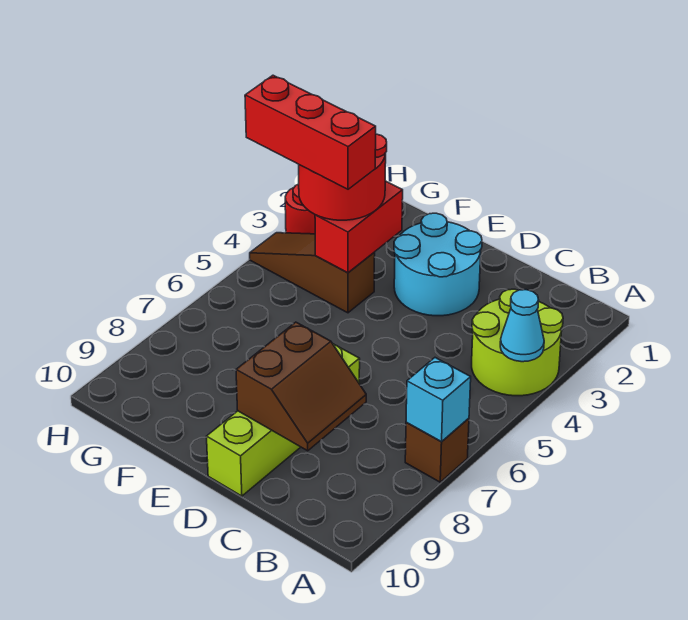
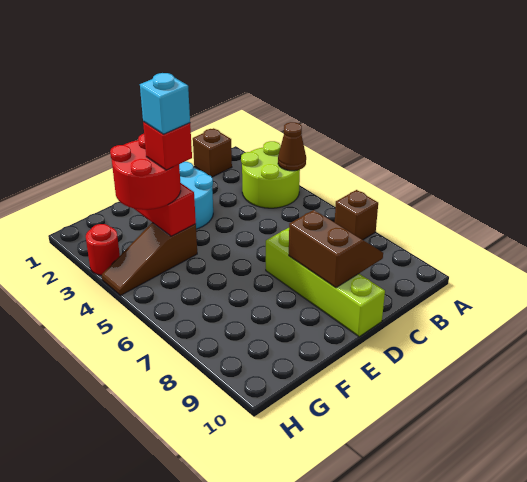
cyan 1x1 cone [500,290,544,362] -> brown 1x1 cone [278,122,306,171]
cyan 1x1 brick [406,358,471,442] -> cyan 1x1 brick moved to [140,73,190,134]
none -> brown 1x1 brick [193,128,232,177]
red 1x3 brick [245,75,376,189] -> red 1x1 brick [143,122,192,170]

